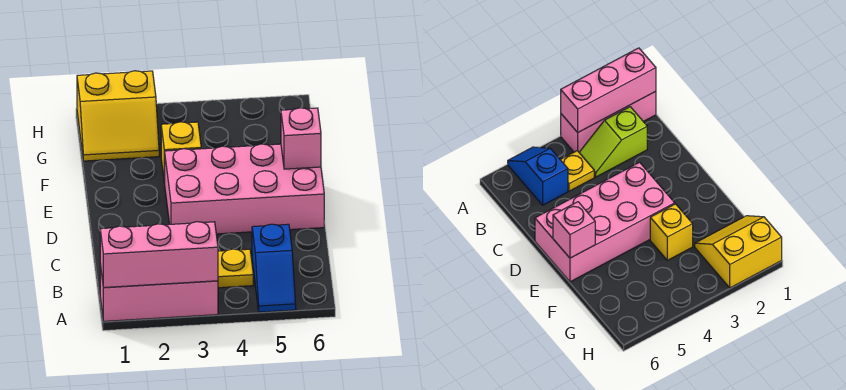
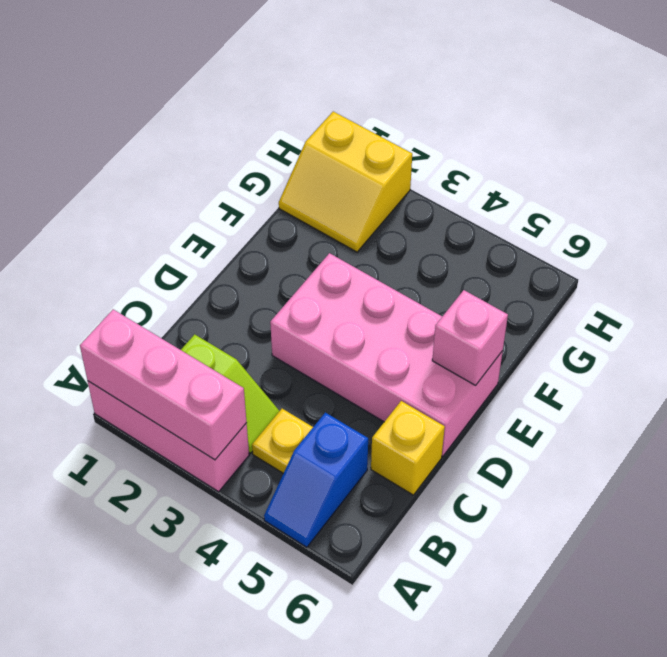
yellow 1x1 brick [161,122,201,183] -> yellow 1x1 brick moved to [371,401,445,495]

